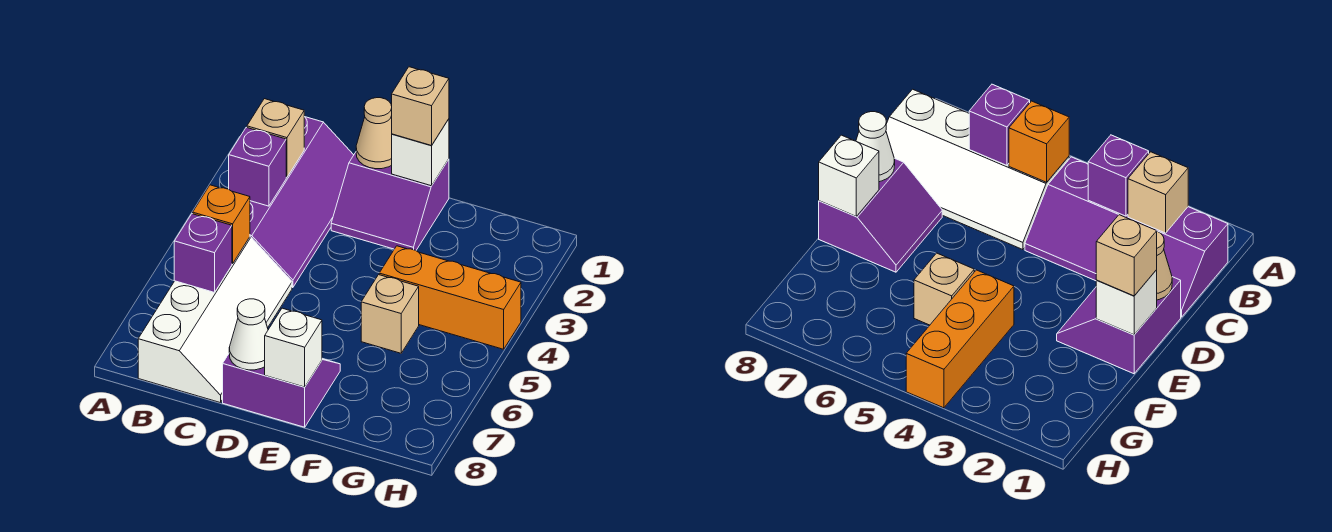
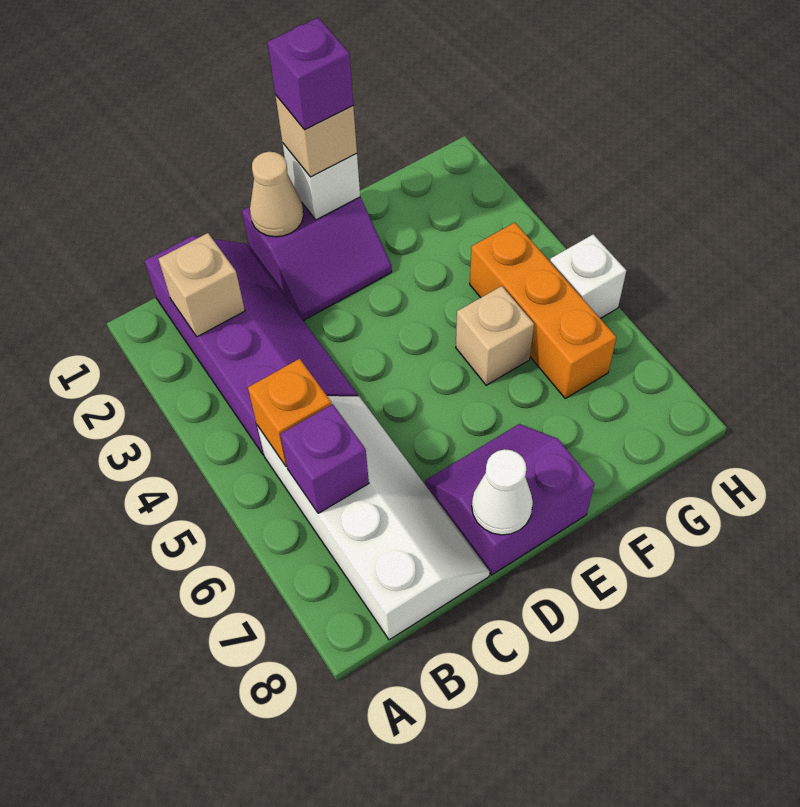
purple 1x1 brick [229,127,286,206] -> purple 1x1 brick moved to [268,18,353,130]
white 1x1 brick [265,308,322,387] -> white 1x1 brick moved to [550,234,626,318]
orange 1x3 brick [379,246,521,349] -> orange 1x3 brick turned to [470,223,616,398]

